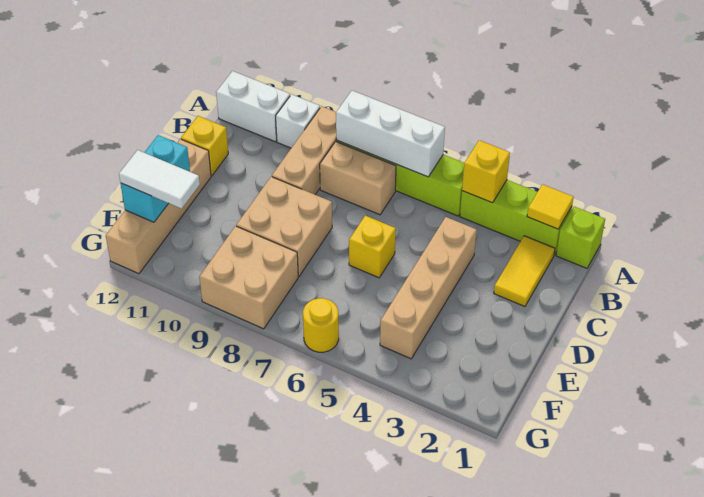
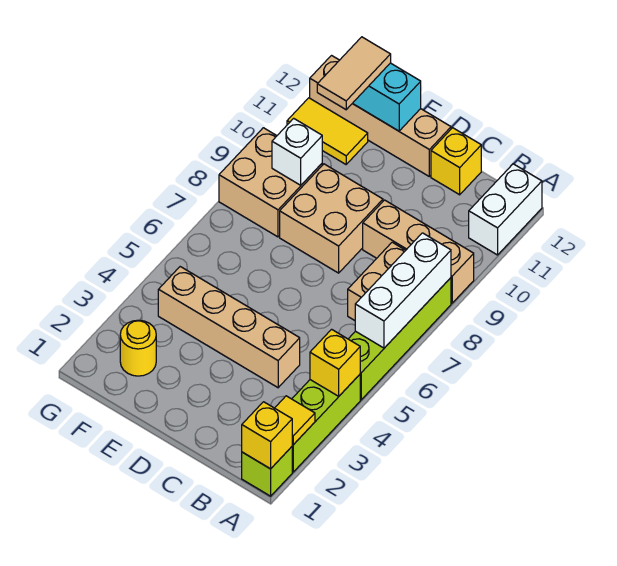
white 1x1 brick [276,94,320,148] -> white 1x1 brick moved to [272,118,322,185]
yellow 1x2 tile [494,236,555,306] -> yellow 1x2 tile moved to [287,98,368,164]
yellow 1x1 brick [349,216,396,278] -> yellow 1x1 brick moved to [242,402,292,469]
white 1x2 tile [119,150,200,209] -> tan 1x2 tile [317,37,391,110]
yellow 1x1 round brick [303,298,339,352] -> yellow 1x1 round brick moved to [120,320,156,376]

